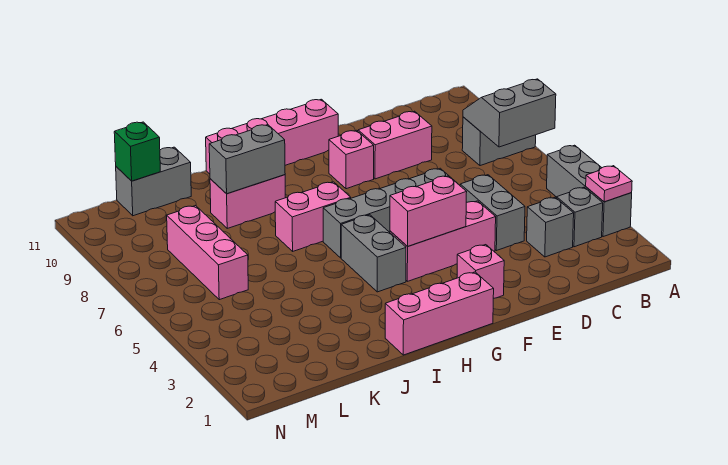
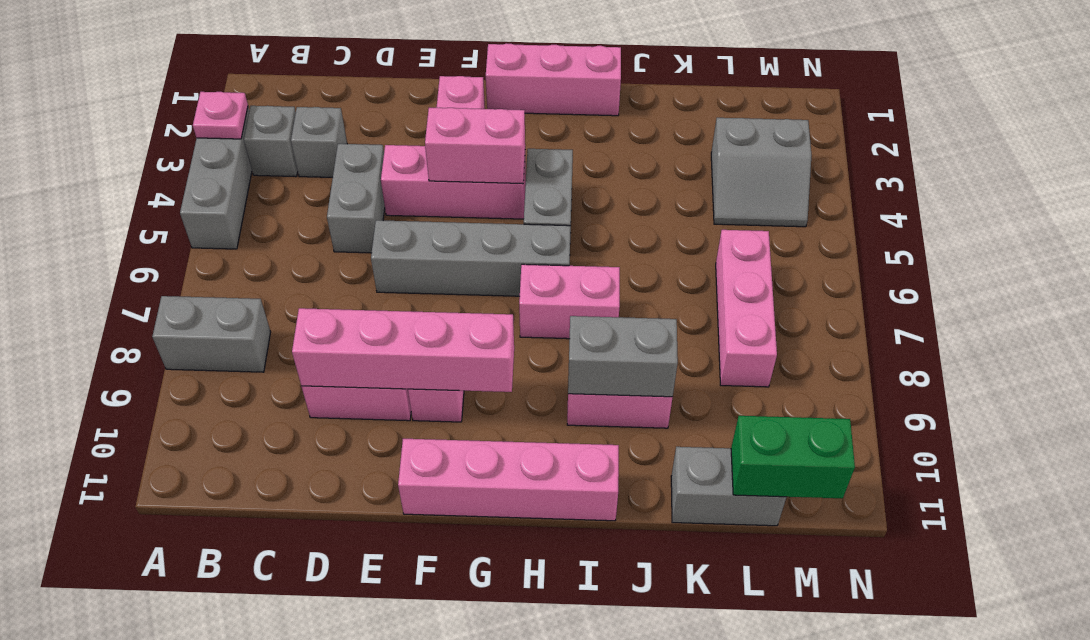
grey 2x2 slope [463,79,556,147] -> grey 2x2 slope moved to [711,118,812,227]
none -> pink 1x4 brick [292,308,514,392]
green 1x1 brick [114,122,160,181] -> green 1x2 brick [731,416,855,498]

